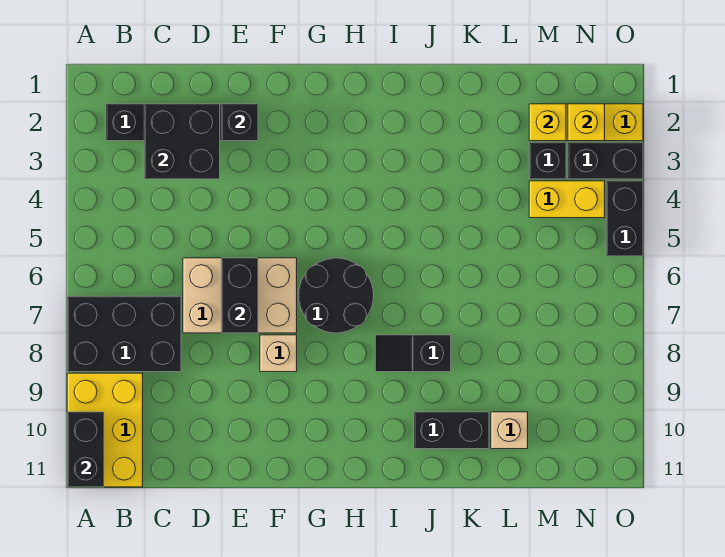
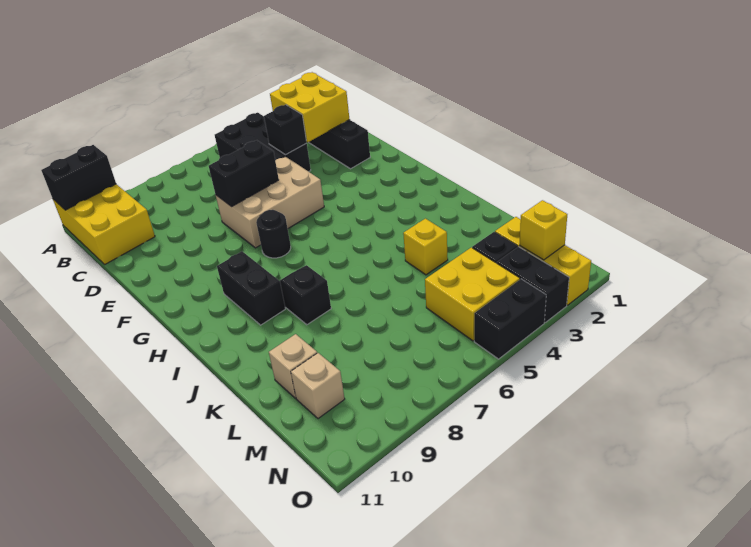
black 2x3 brick [67,296,181,372] -> black 2x3 brick moved to [215,113,311,172]
yellow 2x3 brick [67,373,143,487] -> yellow 2x3 brick turned to [53,184,155,264]
black 2x2 brick [144,104,220,179] -> yellow 2x2 brick [270,72,350,142]
tan 2x3 brick [183,258,297,333] -> tan 2x3 brick turned to [216,156,324,248]
black 1x1 brick [221,104,258,141] -> black 1x1 brick moved to [264,105,307,155]
tan 1x1 brick [260,335,297,372] -> tan 1x1 brick moved to [291,353,345,419]
black 2x2 round brick [298,258,374,333] -> black 1x1 round brick [256,210,291,258]
black 1x2 brick [414,412,489,449] -> black 1x2 brick moved to [217,251,285,325]
yellow 1x1 brick [529,104,566,141] -> yellow 1x1 brick moved to [403,219,448,275]
yellow 1x2 brick [529,181,605,218] -> yellow 2x2 brick [425,247,520,341]

